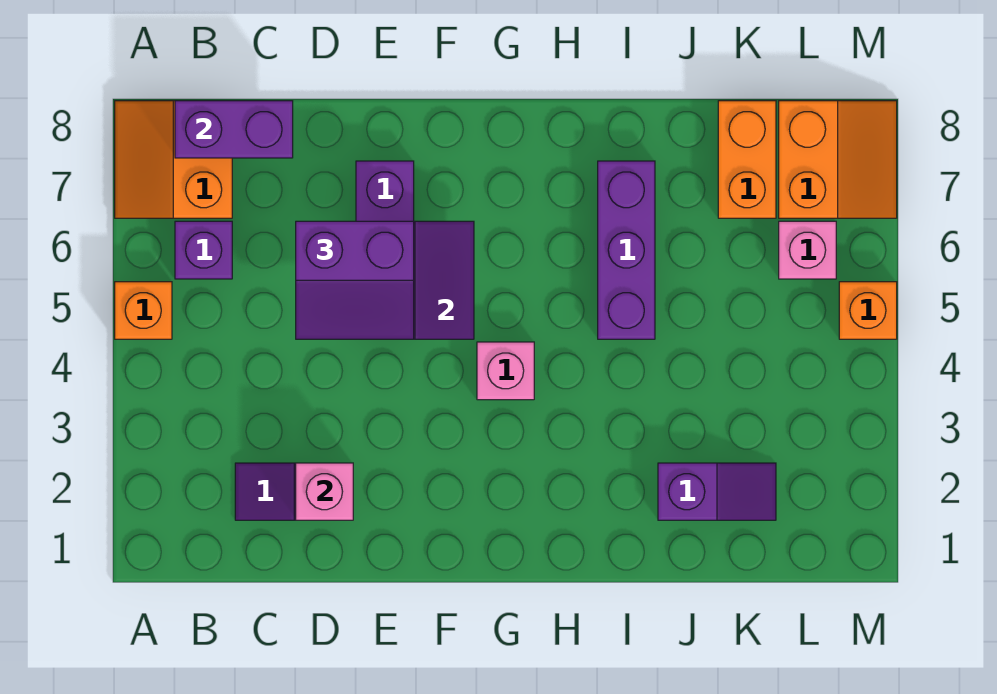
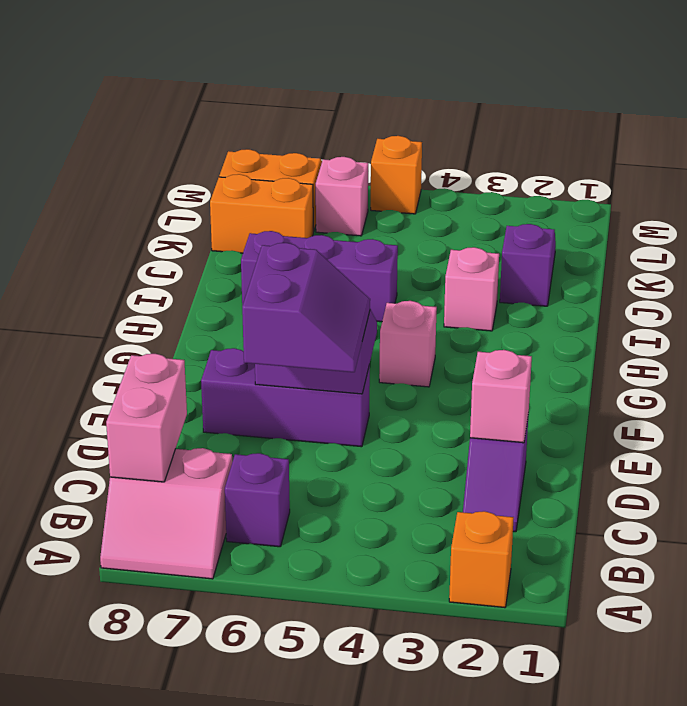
orange 1x1 brick [115,282,172,339] -> orange 1x1 brick moved to [449,511,514,608]
orange 2x2 slope [115,101,232,218] -> pink 2x2 slope [100,448,232,579]
purple 1x2 brick [175,101,293,158] -> pink 1x2 brick [106,354,187,482]
none -> pink 1x1 brick [444,247,499,331]

